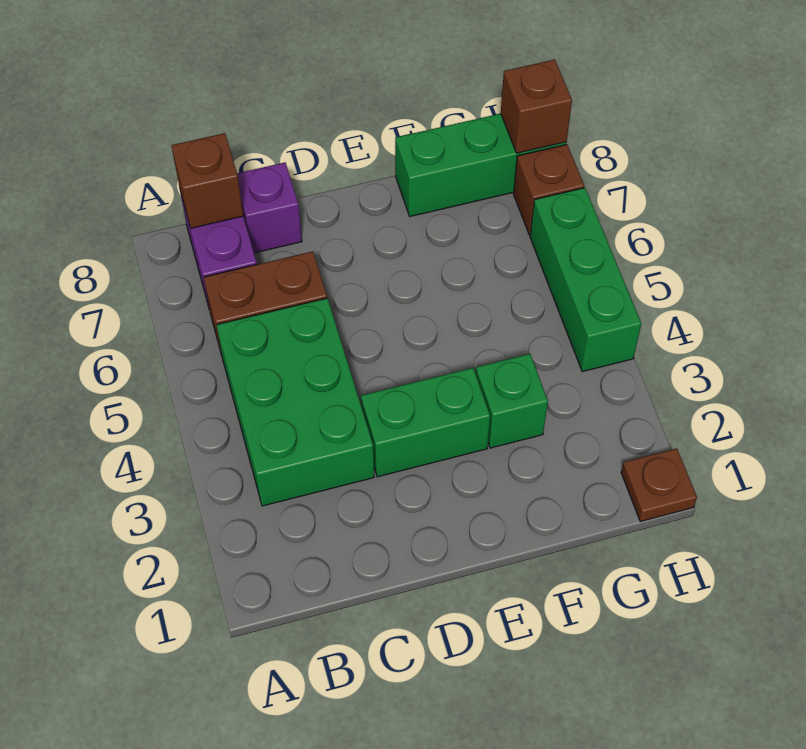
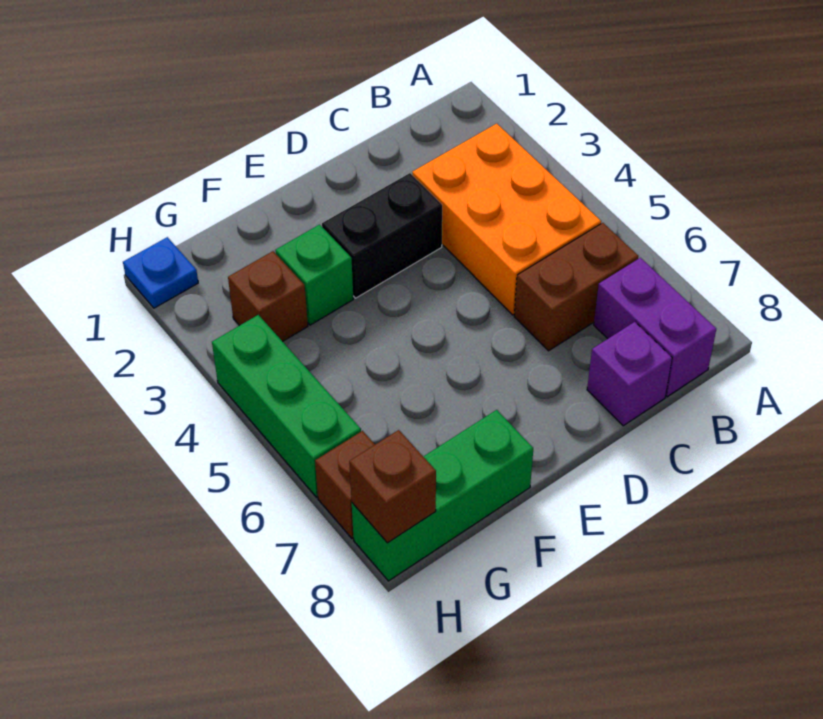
green 2x3 brick [217,298,374,506] -> orange 2x3 brick [412,124,601,315]
brown 1x1 brick [171,133,243,228] -> brown 1x1 brick moved to [228,251,308,341]
green 1x2 brick [361,368,490,477] -> black 1x2 brick [322,173,442,298]
brown 1x1 plate [621,448,697,521] -> blue 1x1 plate [123,237,198,308]

